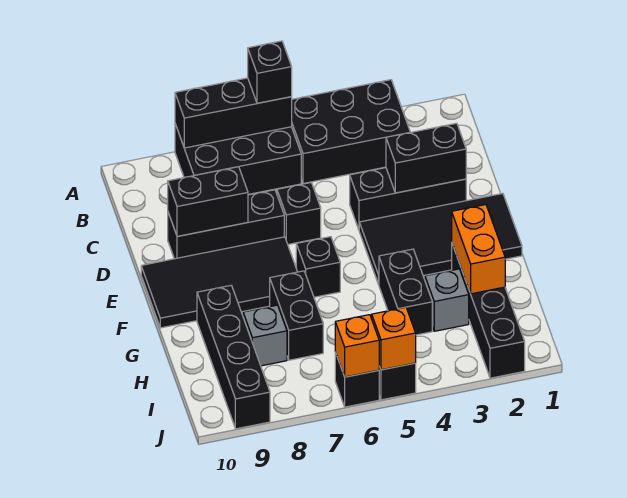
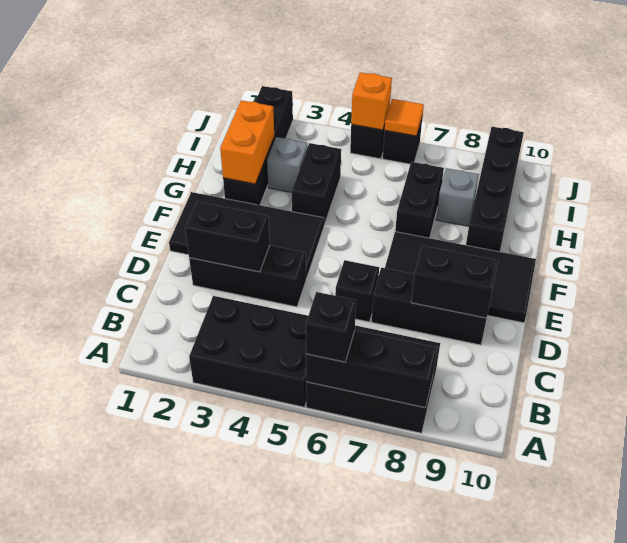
black 1x1 brick [296,237,340,297] -> none
orange 1x1 brick [335,315,379,377] -> orange 1x1 tile [385,99,424,136]

